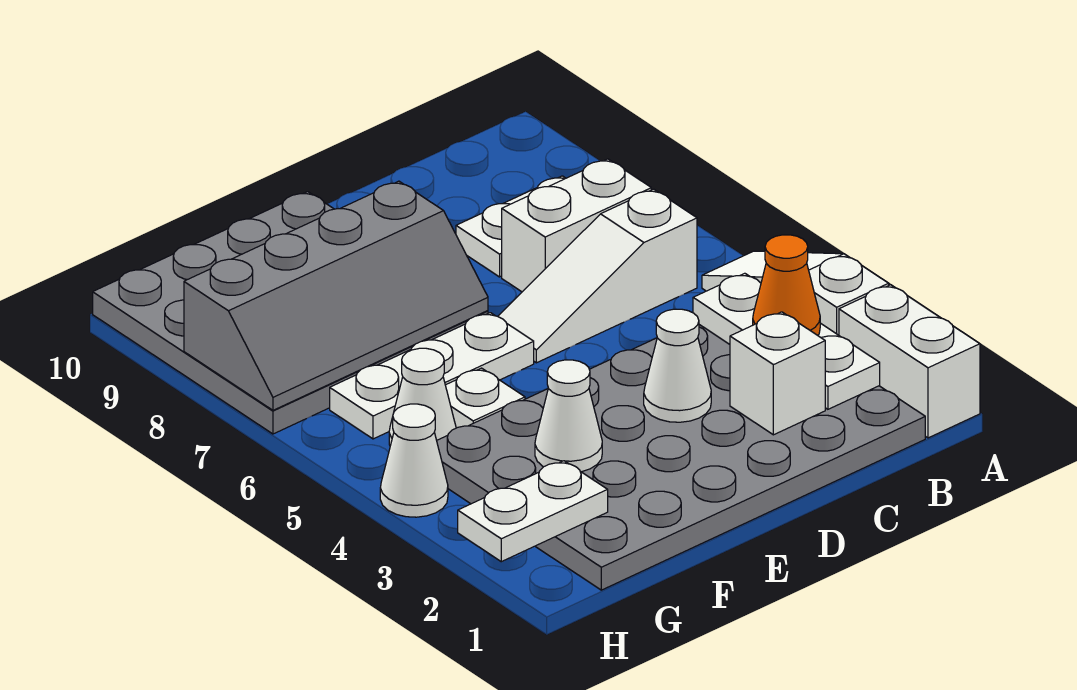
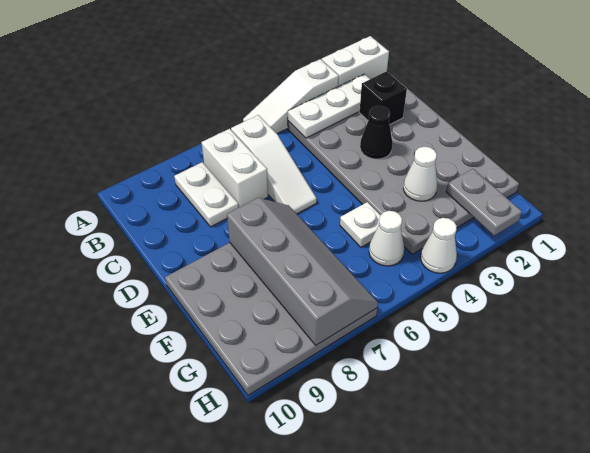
orange 1x1 cone [753,235,820,335] -> none
white 1x1 brick [730,312,825,435] -> black 1x1 brick [359,71,407,124]
white 1x1 cone [644,309,711,422] -> black 1x1 cone [360,106,393,159]
white 1x3 plate [330,313,534,439] -> none
white 1x2 plate [458,461,608,562] -> grey 1x2 plate [446,169,522,236]

